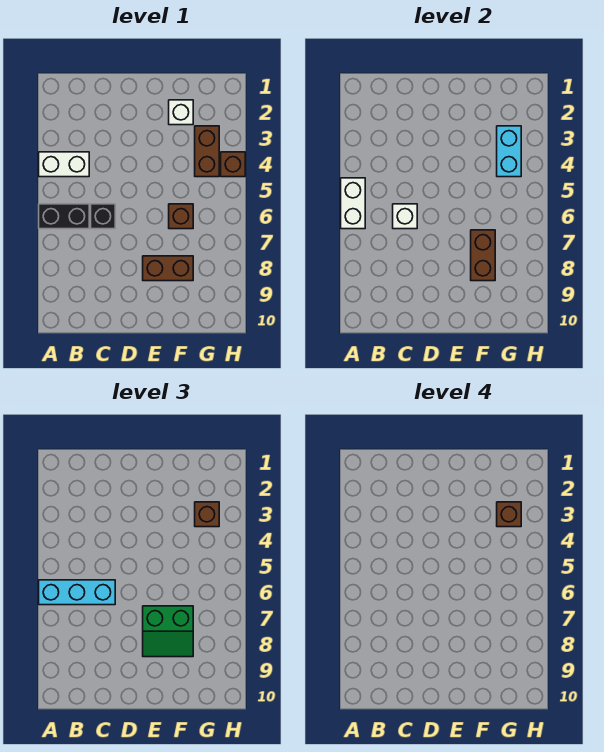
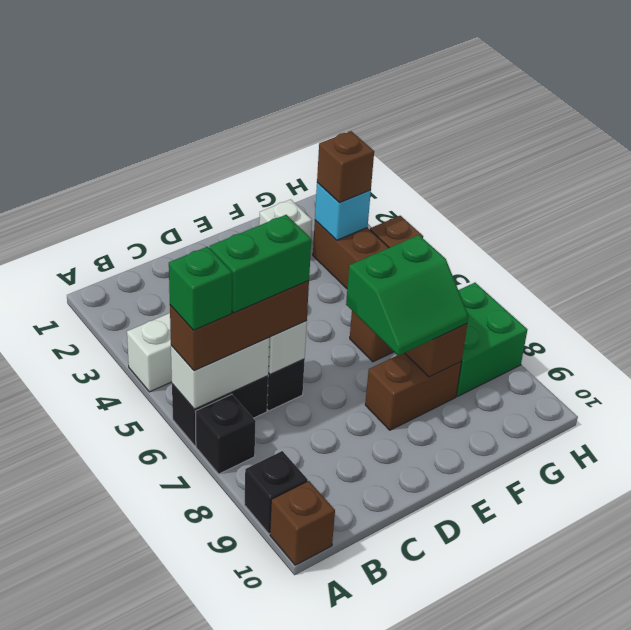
white 1x2 brick [341,178,365,229] -> white 1x2 brick turned to [171,338,269,409]
cyan 1x3 brick [39,580,115,605] -> brown 1x3 brick [170,281,309,371]
none -> green 1x1 brick [169,247,232,330]
none -> black 1x1 brick [195,394,256,474]
none -> black 1x1 brick [244,451,308,534]
none -> green 1x2 brick [210,215,311,313]
cyan 1x2 brick [497,126,521,177] -> cyan 1x1 brick [315,183,371,240]
brown 1x1 brick [497,502,521,527] -> brown 1x1 brick moved to [270,481,335,565]
none -> green 2x2 brick [456,283,527,396]

